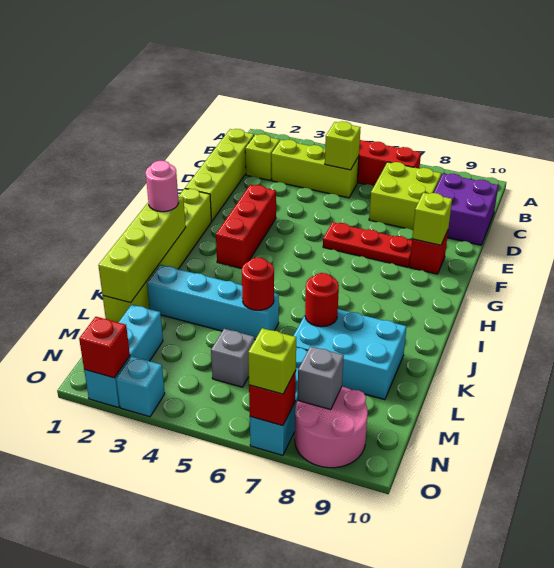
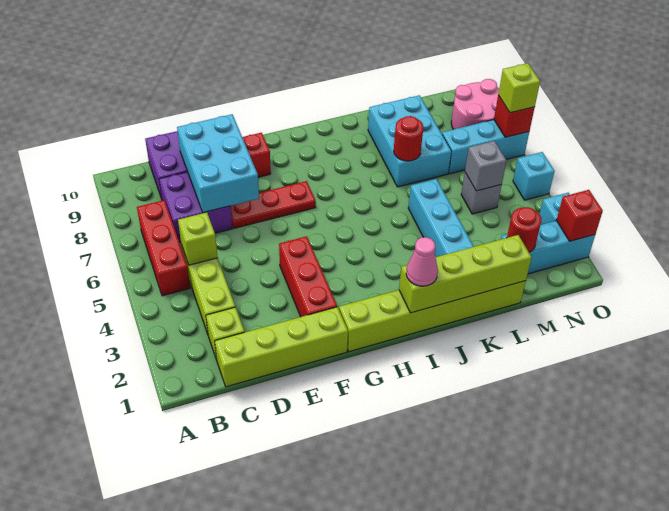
lime 2x2 brick [369,162,441,230] -> purple 2x2 brick [159,172,232,242]
none -> cyan 2x3 brick [177,114,259,213]
red 1x3 brick [216,185,276,269] -> red 1x3 brick turned to [279,236,337,317]
red 1x3 plate [323,222,412,267] -> red 1x3 plate turned to [230,181,316,228]
lime 1x1 brick [412,193,452,245] -> none
pink 1x1 round brick [146,161,178,212] -> pink 1x1 cone [406,237,438,286]
red 1x1 round brick [242,258,274,310] -> red 1x1 round brick moved to [507,207,541,252]
grey 1x1 brick [298,346,344,410] -> grey 1x1 brick moved to [465,141,506,191]
none -> cyan 1x1 brick [513,152,555,200]

